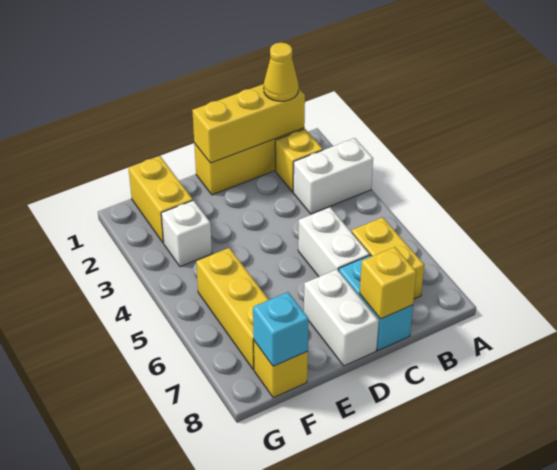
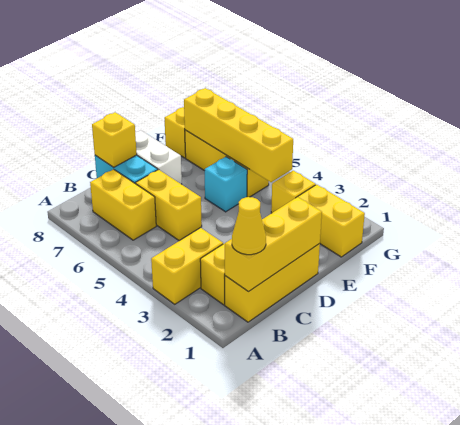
white 1x2 brick [293,138,373,214] -> yellow 1x2 brick [151,228,223,304]
white 1x2 brick [298,207,370,277] -> yellow 1x2 brick [136,169,202,241]
white 1x1 brick [161,200,212,267] -> yellow 1x1 brick [271,171,316,213]
none -> yellow 1x4 brick [184,88,293,182]
cyan 1x1 brick [253,292,309,366] -> cyan 1x1 brick moved to [205,157,247,212]

